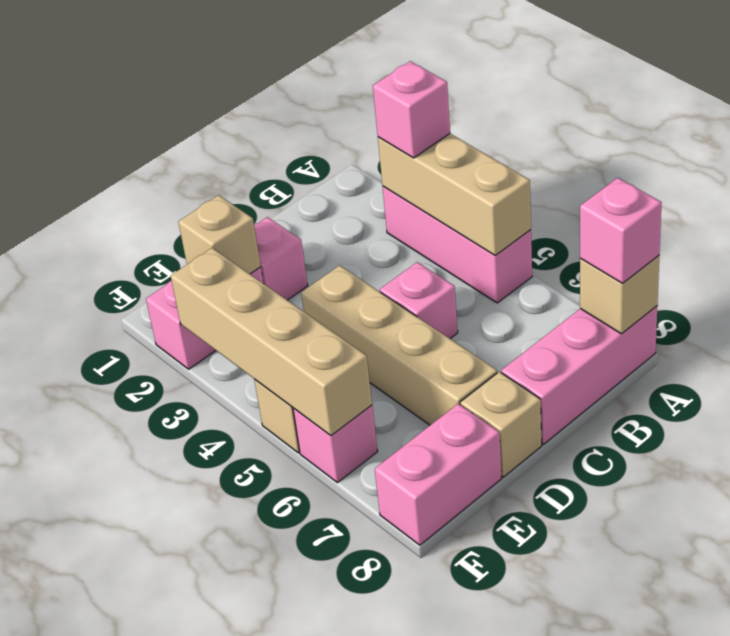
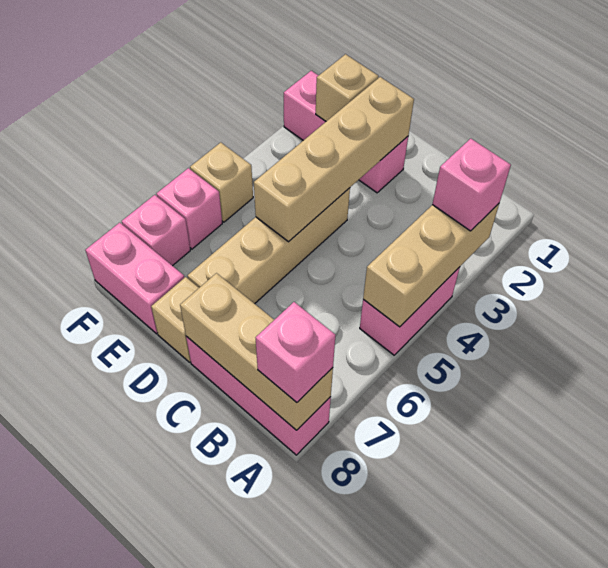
pink 1x3 brick [383,186,532,303] -> pink 1x2 brick [360,267,460,355]
tan 1x1 brick [580,256,659,334] -> tan 1x3 brick [180,273,333,430]
pink 1x1 brick [380,262,458,338] -> pink 1x1 brick moved to [122,195,190,266]
tan 1x4 brick [171,248,372,435] -> tan 1x4 brick moved to [254,77,414,242]

